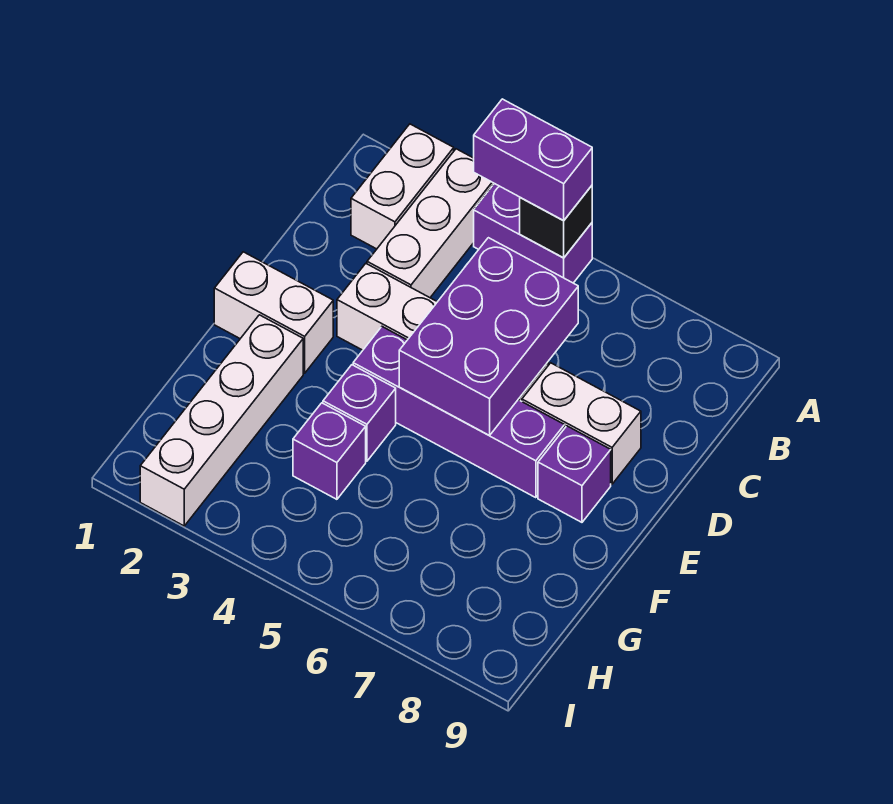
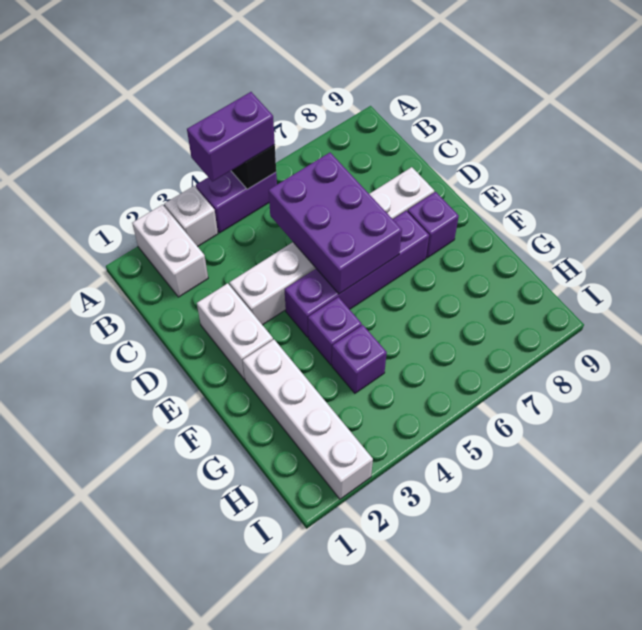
white 1x3 brick [367,149,494,298] -> white 1x1 brick [164,186,218,246]
white 1x2 brick [214,252,333,373] -> white 1x2 brick turned to [197,283,273,379]

